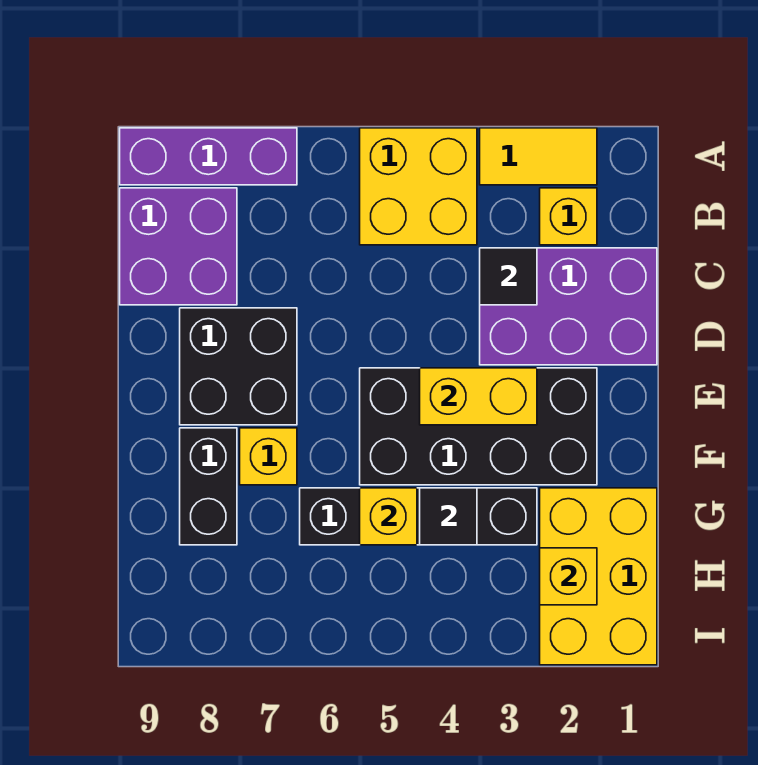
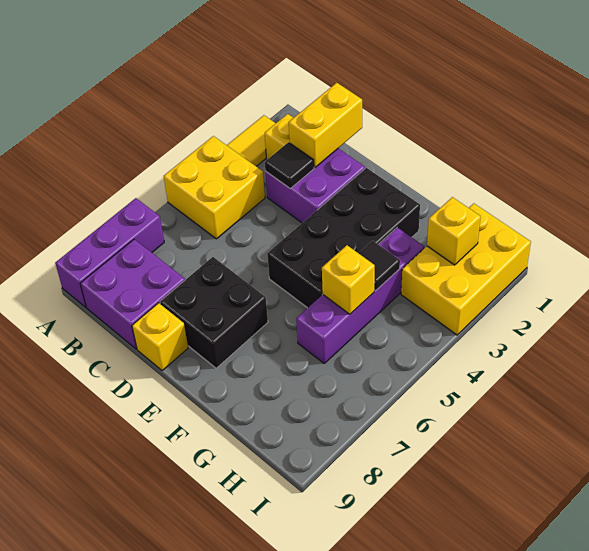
purple 2x3 brick [480,248,657,365] -> purple 2x2 brick [265,149,365,223]
yellow 1x2 brick [420,368,537,425] -> yellow 1x2 brick moved to [289,83,362,167]
yellow 1x1 brick [240,428,297,485] -> yellow 1x1 brick moved to [132,303,188,371]
black 1x2 brick [180,428,237,545] -> none
yellow 2x3 brick [540,488,657,665] -> yellow 2x3 brick turned to [401,203,531,335]
black 1x4 brick [300,488,537,545] -> purple 1x4 brick [296,227,424,363]

